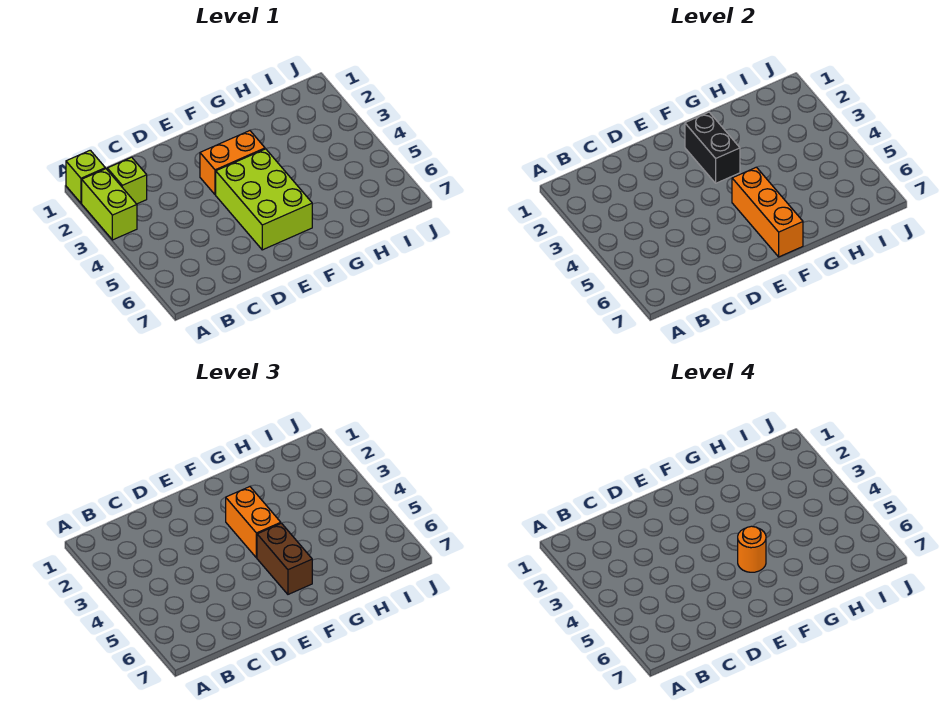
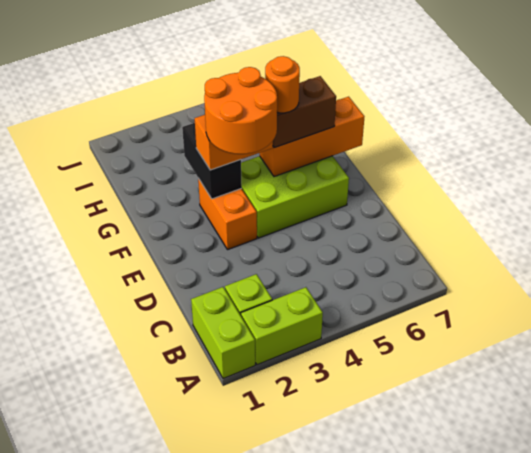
lime 1x1 brick [66,150,105,203] -> lime 1x2 brick [191,287,255,379]
none -> orange 2x2 round brick [204,67,277,154]
black 1x2 brick [685,112,740,183] -> black 1x2 brick turned to [182,123,242,199]

